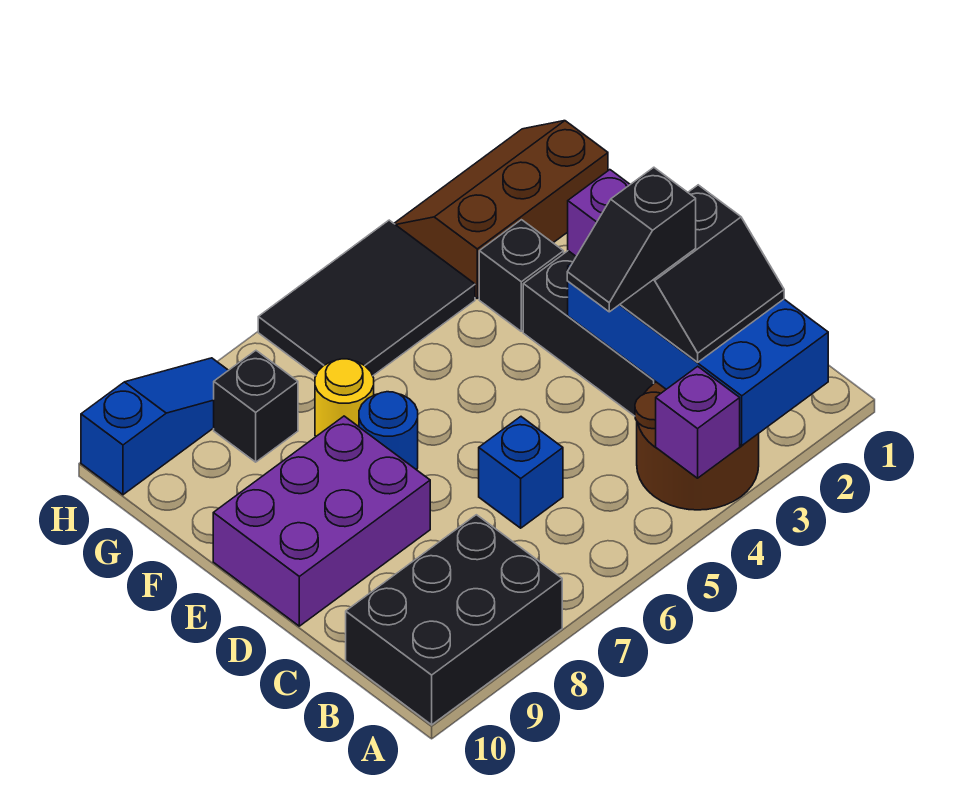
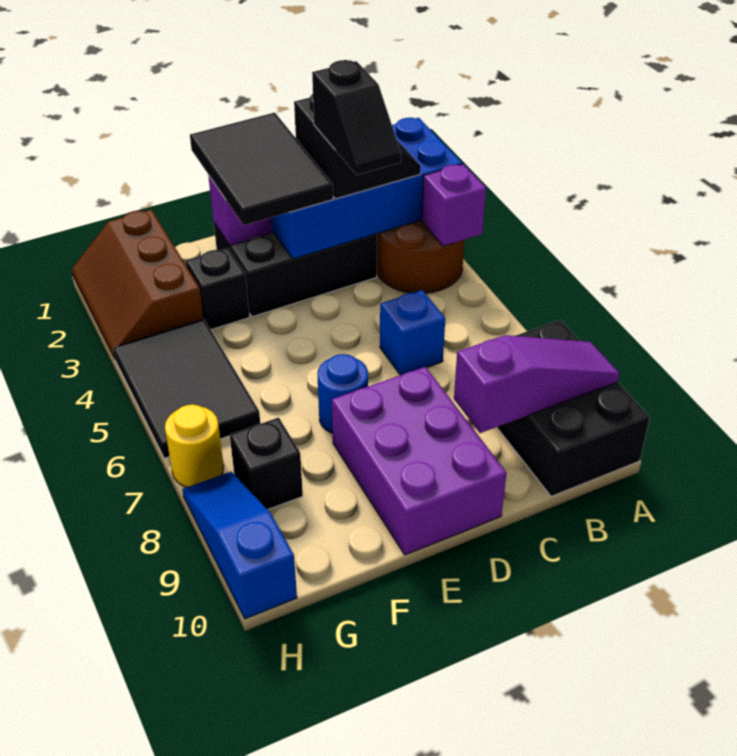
none -> purple 1x3 slope [454,335,620,433]
none -> black 2x3 tile [190,113,333,225]
yellow 1x1 round brick [315,359,374,436] -> yellow 1x1 round brick moved to [165,405,224,487]

